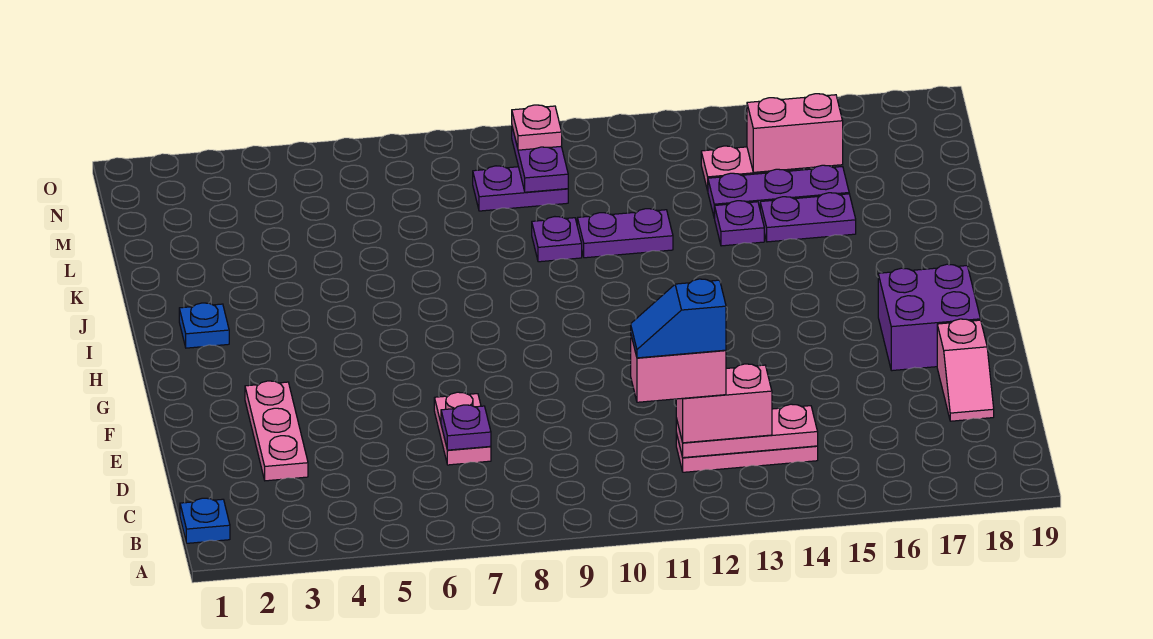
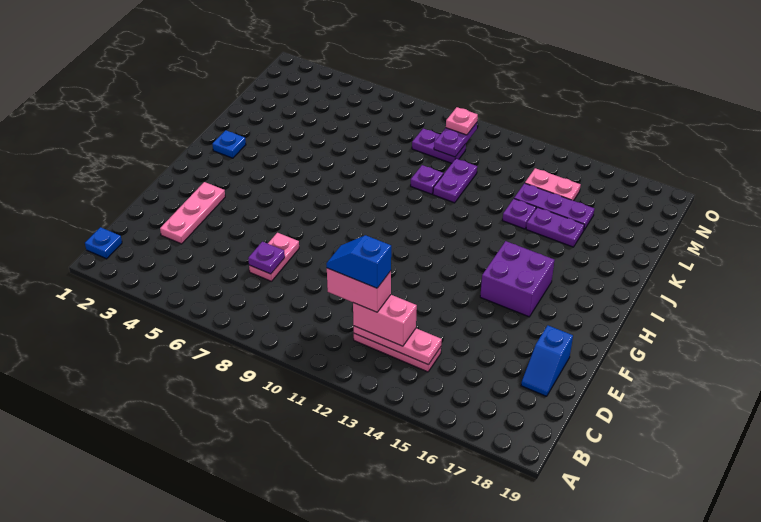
pink 1x2 slope [937,319,994,421] -> blue 1x2 slope [521,325,573,396]
purple 2x2 brick [878,264,980,371] -> purple 2x2 brick moved to [480,241,555,317]
purple 1x2 plate [577,209,673,258] -> purple 1x2 plate turned to [433,159,477,203]
pink 1x2 brick [747,94,843,172] -> none

